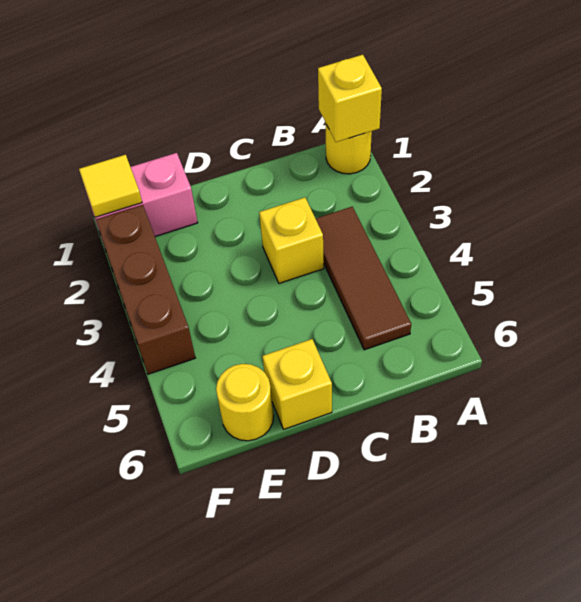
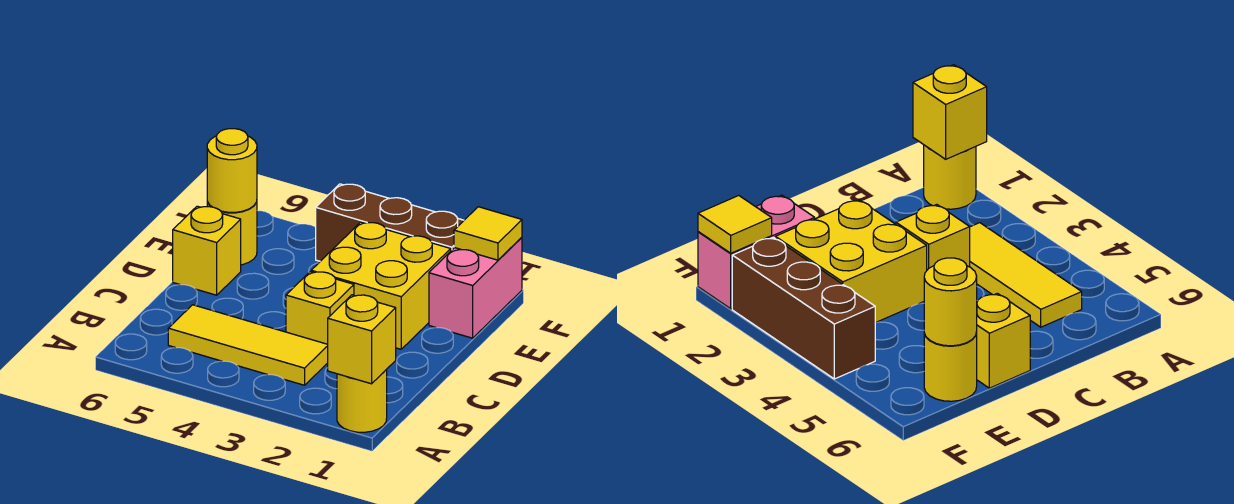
brown 1x3 tile [316,207,411,350] -> yellow 1x3 tile [168,305,328,385]
none -> yellow 2x2 brick [311,222,451,349]
none -> yellow 1x1 round brick [207,129,257,212]

